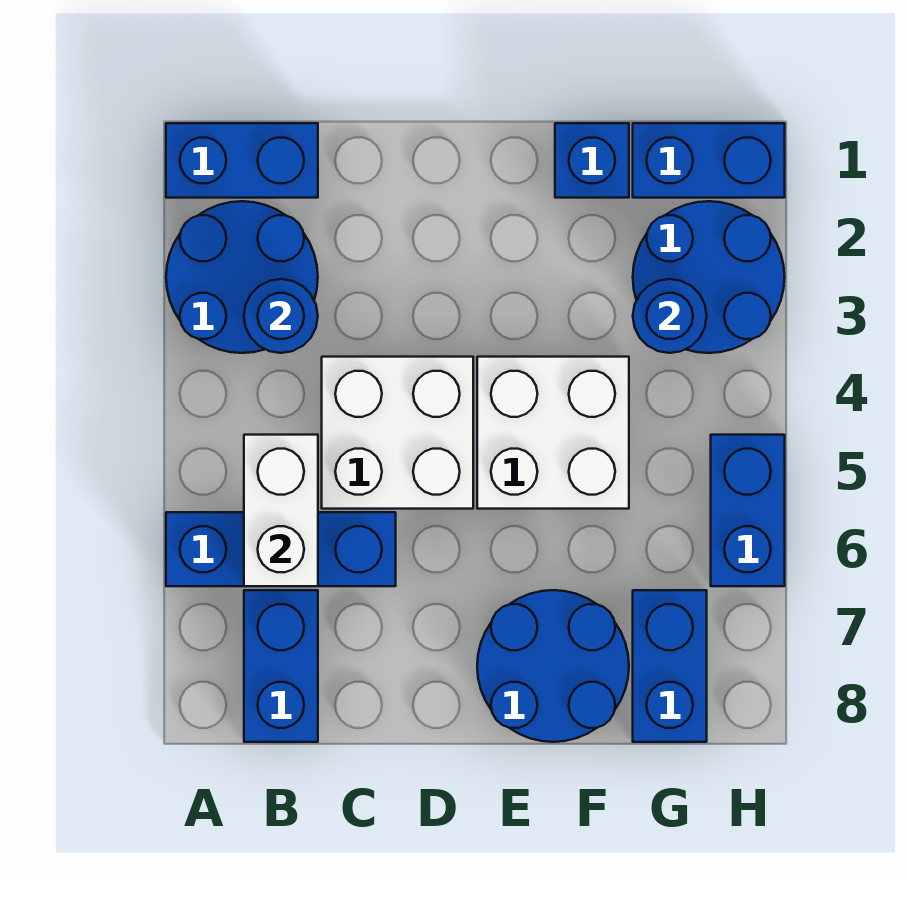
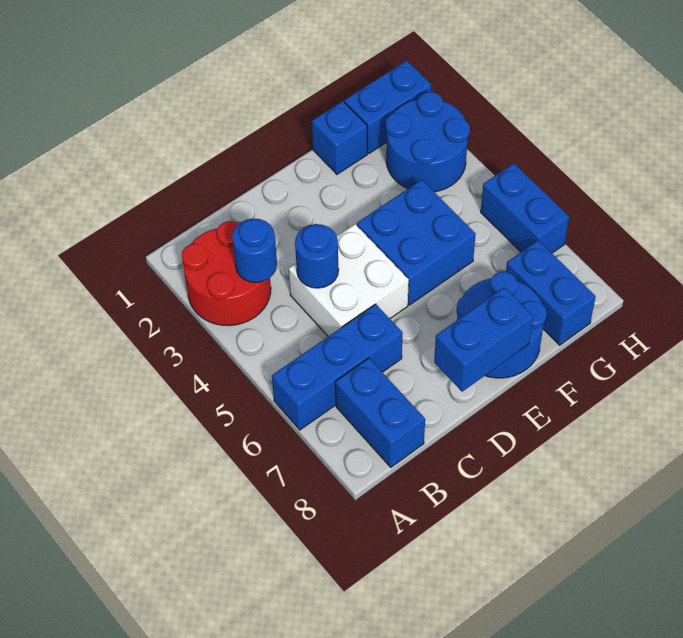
blue 1x2 brick [166,123,318,198] -> blue 1x2 brick moved to [434,287,533,392]
blue 2x2 round brick [166,201,318,353] -> red 2x2 round brick [182,221,271,326]
white 1x2 brick [244,435,318,586] -> none
white 2x2 brick [477,357,629,509] -> blue 2x2 brick [357,180,476,305]
blue 1x1 round brick [633,279,707,353] -> blue 1x1 round brick moved to [295,224,339,288]

